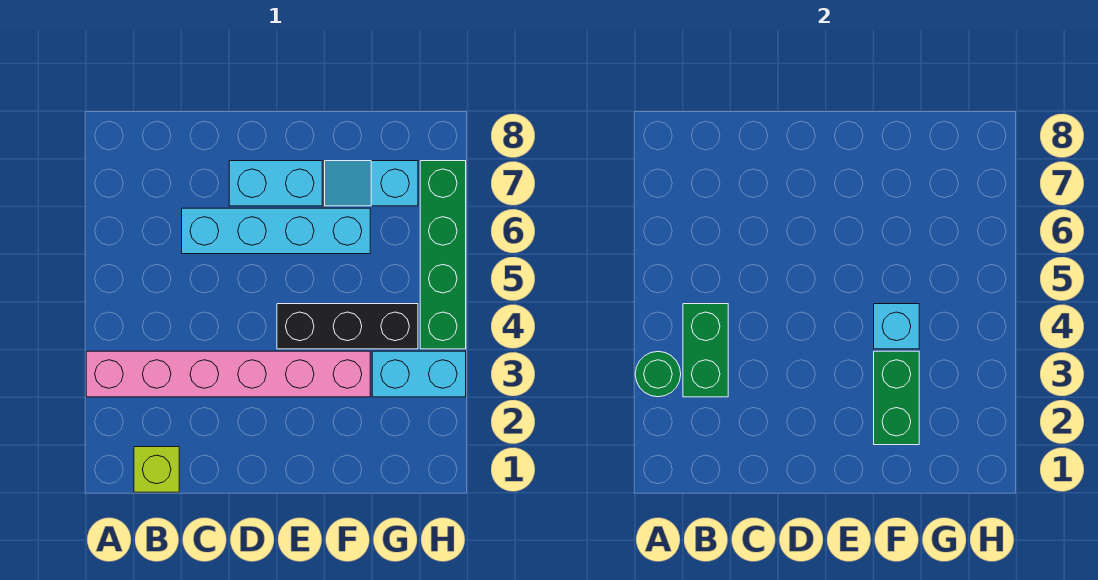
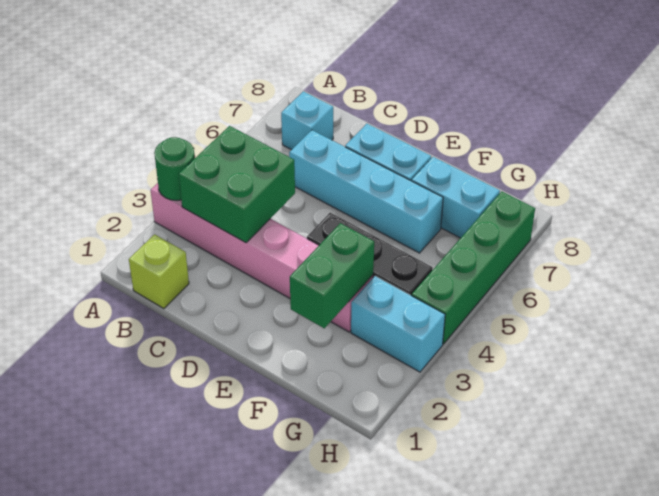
green 1x2 brick [683,304,728,397] -> green 2x2 brick [179,126,295,243]
cyan 1x1 brick [874,304,919,349] -> cyan 1x1 brick moved to [281,91,333,150]
cyan 1x2 slope [325,161,418,206] -> cyan 1x2 brick [412,157,500,238]

